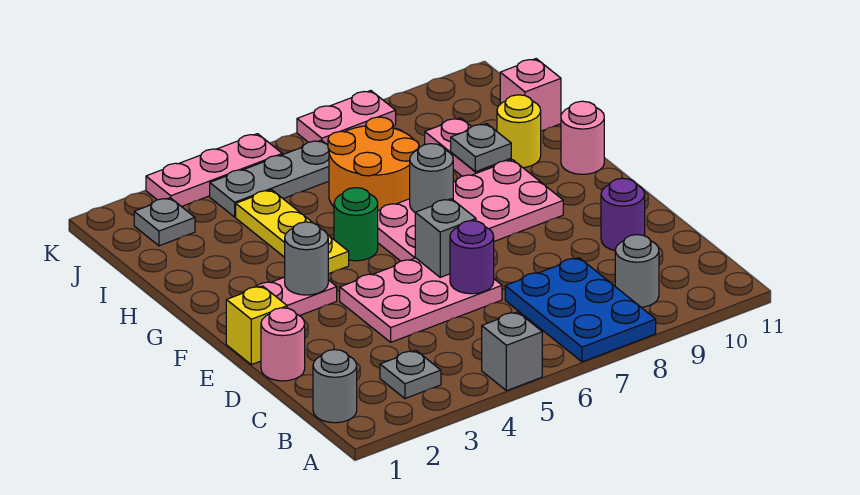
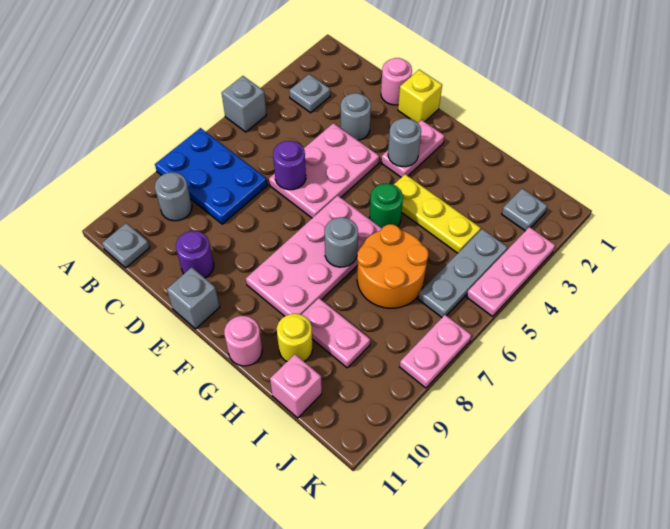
grey 1x1 round brick [313,350,357,423] -> grey 1x1 round brick moved to [341,93,371,140]
grey 1x1 brick [415,199,476,277] -> grey 1x1 brick moved to [167,267,220,329]
grey 1x1 plate [451,123,511,172] -> grey 1x1 plate moved to [102,223,150,268]

